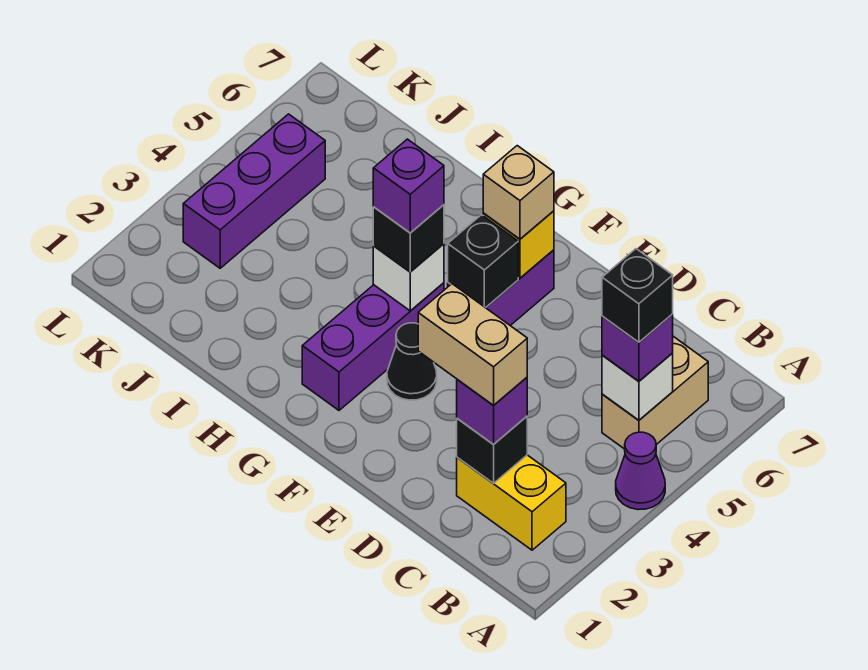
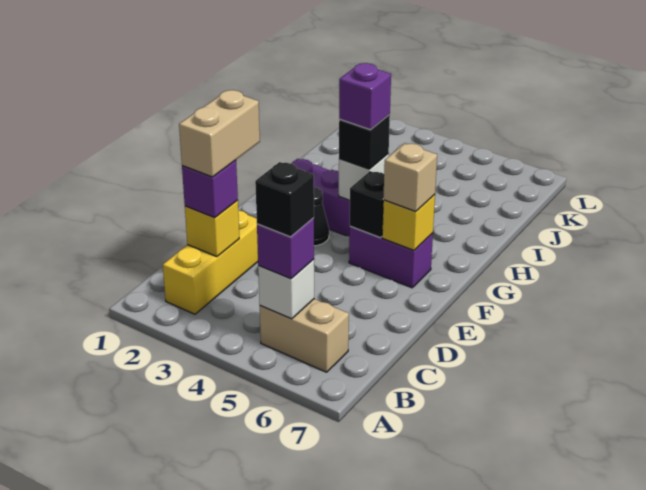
purple 1x1 cone [616,432,665,510] -> none
yellow 1x2 brick [457,455,566,550] -> yellow 1x3 brick [163,210,258,314]
black 1x1 brick [457,416,527,483] -> yellow 1x1 brick [185,200,239,257]
purple 1x3 brick [183,114,325,268] -> none

